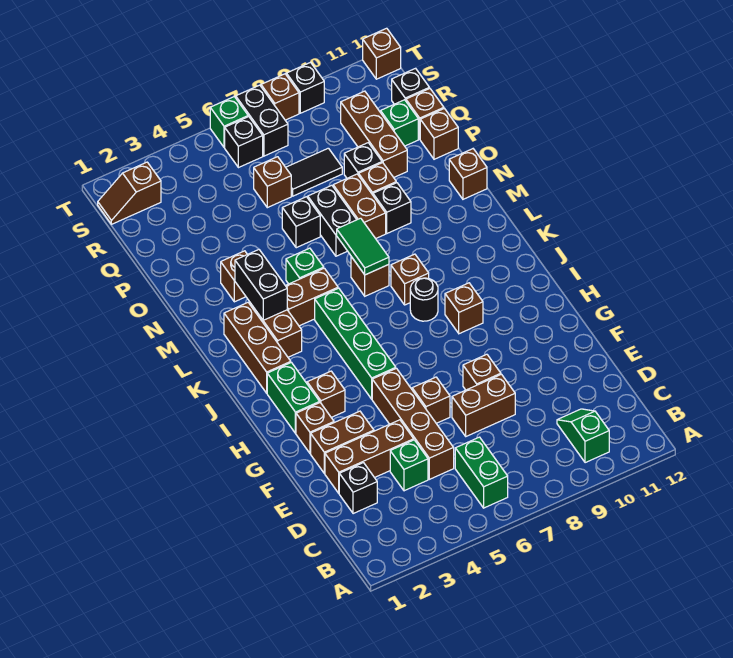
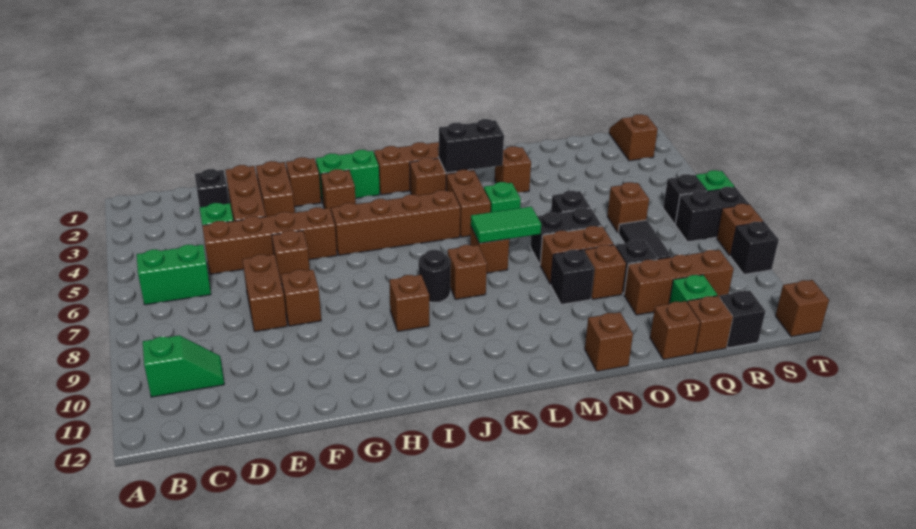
green 1x4 brick [315,288,396,399] -> brown 1x4 brick [331,190,460,255]

